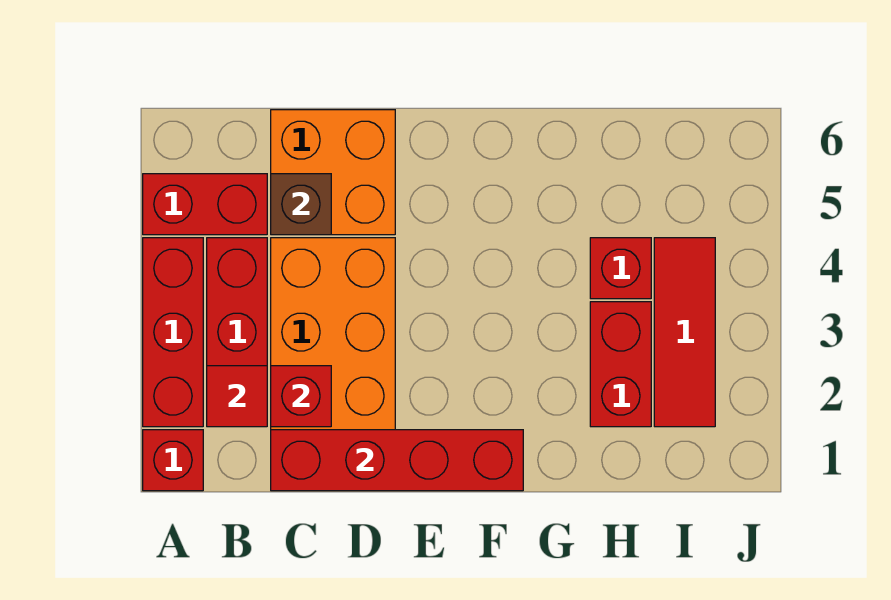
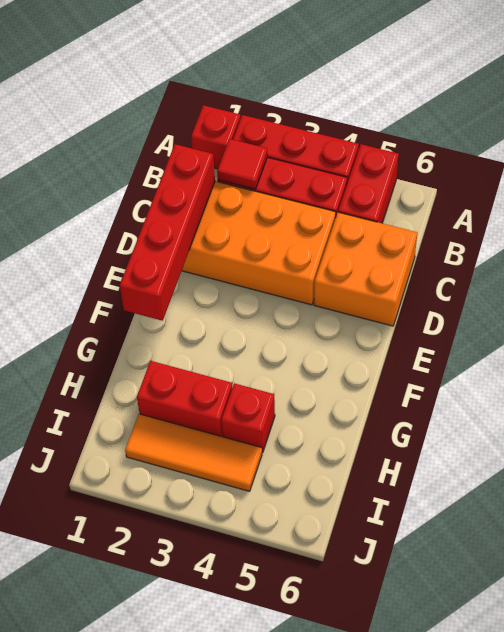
red 1x1 brick [271,366,331,427] -> none
brown 1x1 brick [271,174,331,235] -> none
red 1x3 tile [654,238,715,427] -> orange 1x3 tile [125,414,262,491]

